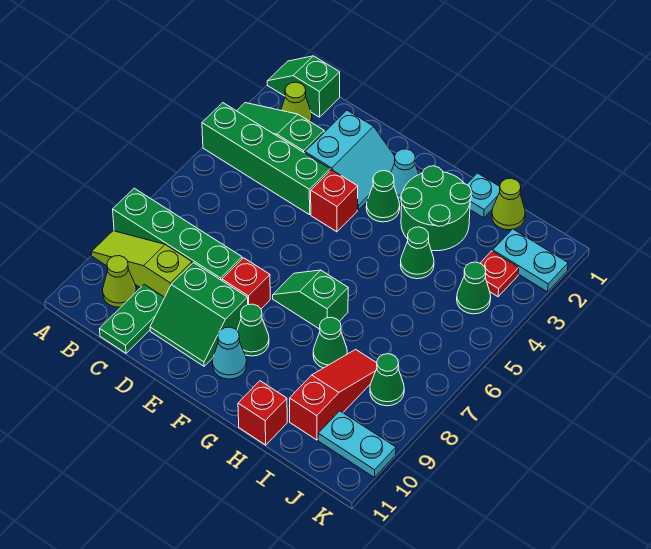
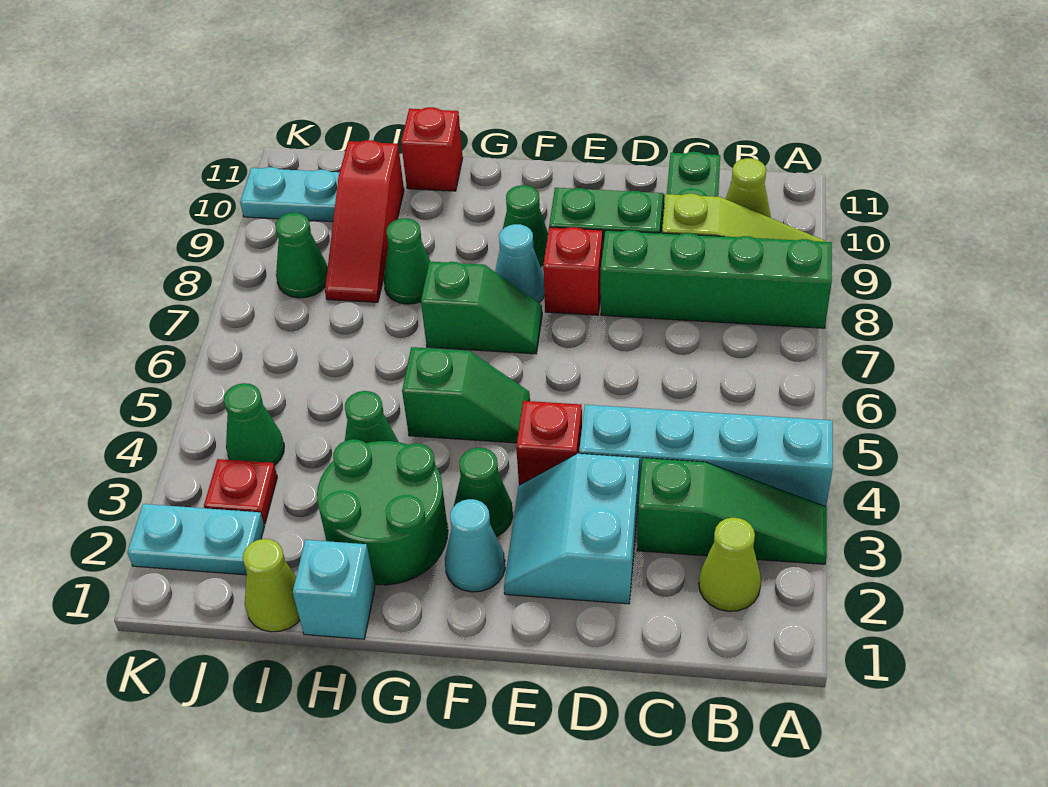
green 1x2 slope [267,56,340,117] -> green 1x2 slope moved to [402,347,530,443]
green 1x4 brick [202,103,330,215] -> cyan 1x4 brick [579,405,833,507]
cyan 1x1 cone [212,327,247,379] -> cyan 1x1 cone moved to [495,224,545,303]
cyan 1x1 plate [467,173,500,218] -> cyan 1x1 brick [293,540,375,639]

